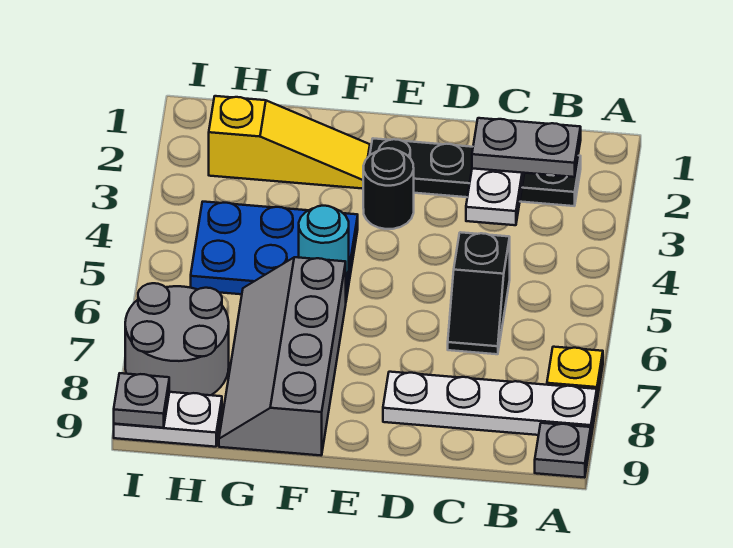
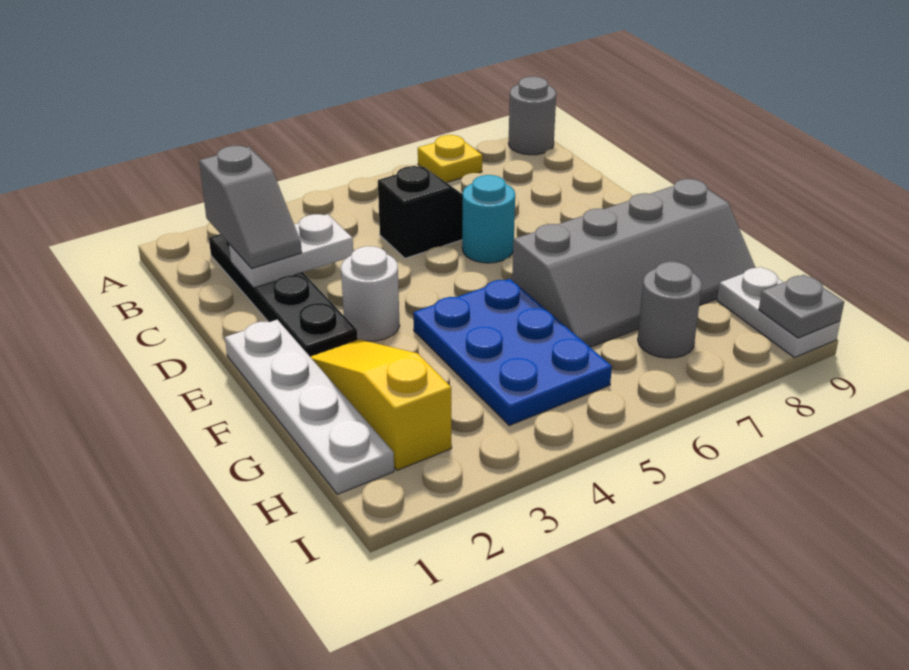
white 1x4 plate [383,372,597,436] -> white 1x4 plate moved to [225,320,394,494]
grey 1x1 plate [535,423,591,478] -> grey 1x1 round brick [509,77,556,155]
grey 1x2 plate [472,118,581,177] -> grey 1x2 slope [199,146,302,269]
black 1x1 round brick [363,148,414,229] -> white 1x1 round brick [341,246,400,341]
cyan 1x1 round brick [299,206,349,276] -> cyan 1x1 round brick moved to [462,175,515,263]
grey 2x2 round brick [125,283,229,395] -> grey 1x1 round brick [638,262,702,358]

